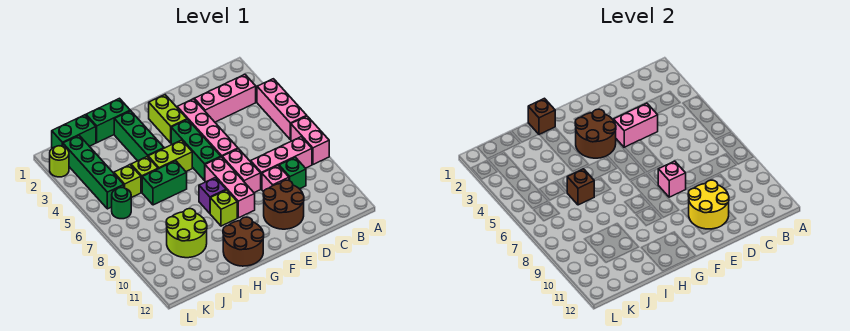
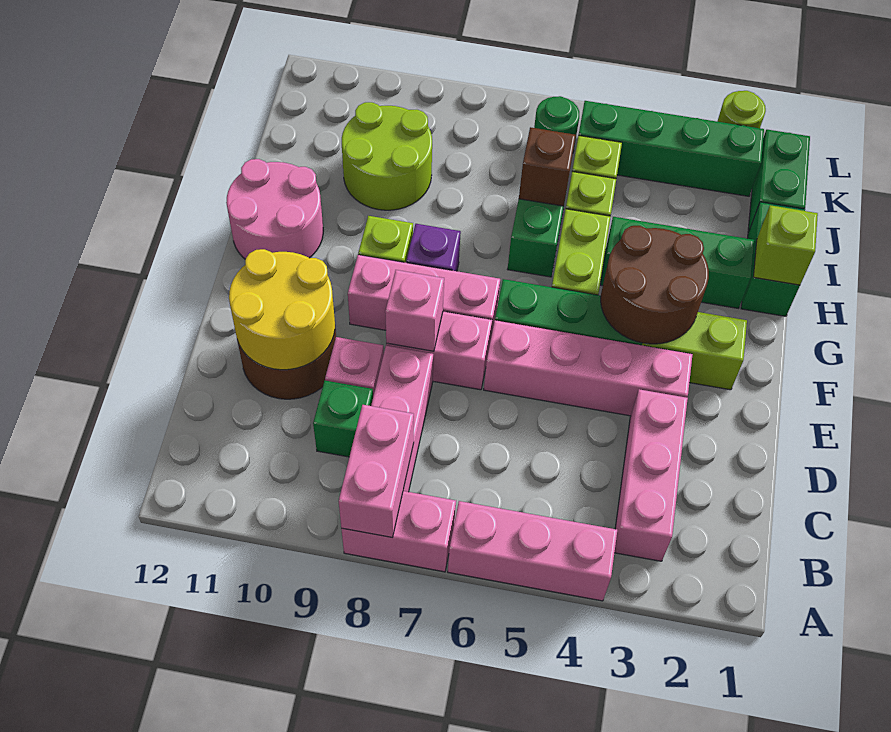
pink 1x2 brick [613,103,658,147] -> pink 1x2 brick moved to [339,405,414,537]
brown 2x2 round brick [223,217,264,266] -> pink 2x2 round brick [226,159,323,259]
brown 1x1 brick [528,98,555,134] -> lime 1x1 brick [753,205,818,285]

